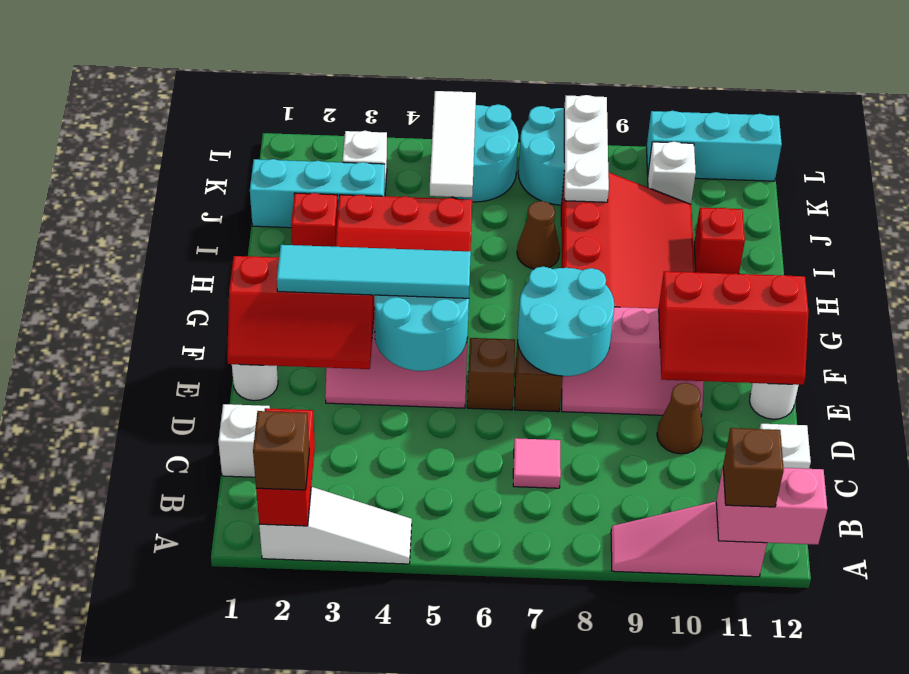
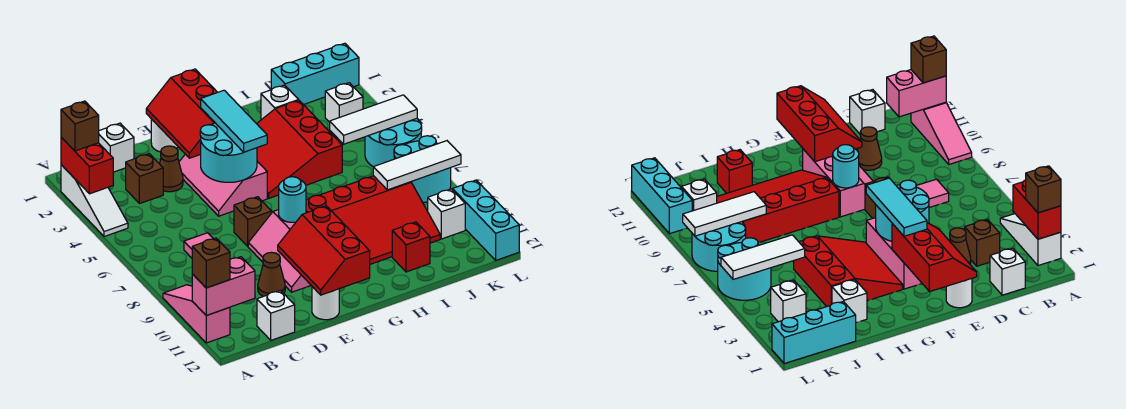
red 1x2 brick [256,408,315,526] -> red 1x2 brick turned to [61,137,113,194]
pink 1x2 brick [716,468,827,544] -> pink 1x2 brick turned to [192,257,255,315]
brown 1x1 brick [467,338,515,410] -> brown 1x1 brick moved to [126,154,163,204]
cyan 2x2 round brick [517,267,614,376] -> cyan 1x1 round brick [279,177,306,222]
cyan 1x4 tile [277,245,471,298] -> cyan 1x3 tile [201,90,267,152]
red 1x1 brick [291,193,338,247] -> white 1x1 brick [261,85,299,120]
brown 1x1 cone [517,201,560,269] -> brown 1x1 cone moved to [160,146,183,192]
cyan 1x3 brick [250,159,385,228] -> cyan 1x3 brick turned to [271,43,359,105]
white 1x3 plate [564,95,609,202] -> white 1x3 tile [373,141,461,190]

